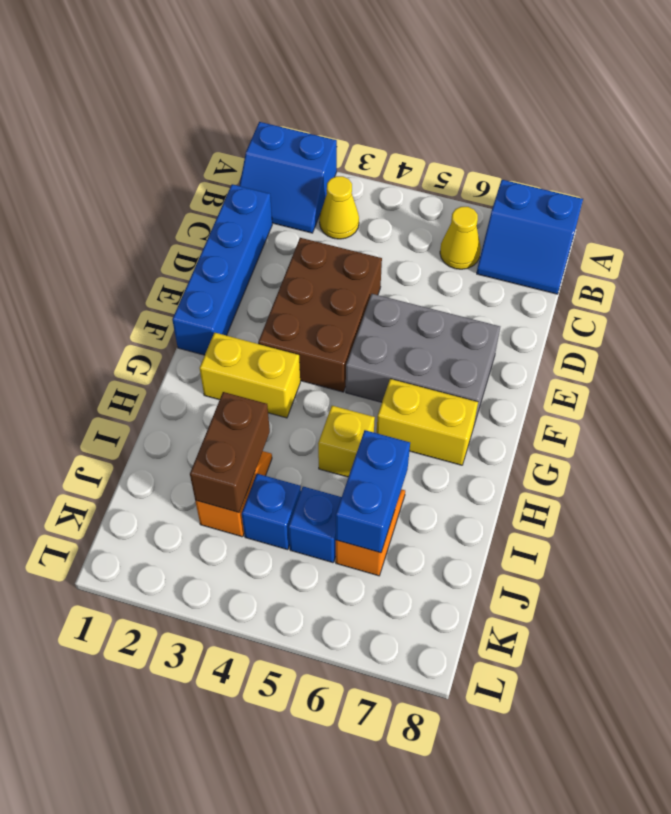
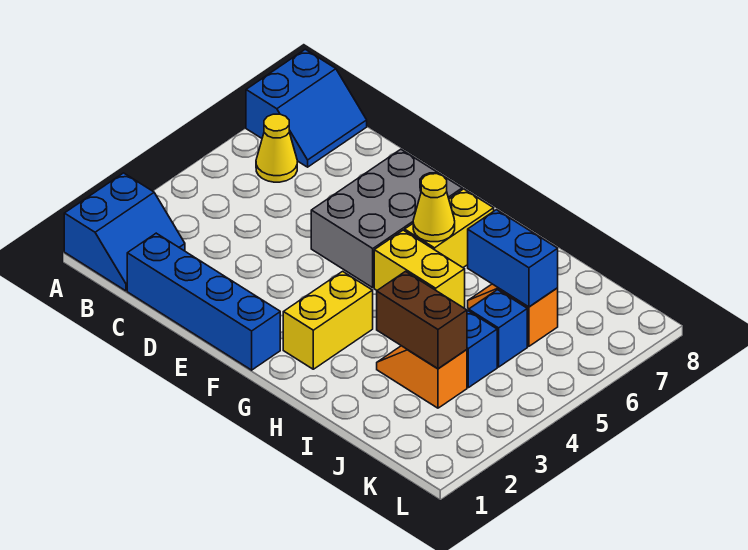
yellow 1x1 cone [319,176,359,239] -> yellow 1x1 cone moved to [413,174,455,242]
brown 2x3 brick [258,238,382,392] -> none
yellow 1x1 brick [318,406,375,477] -> yellow 1x2 brick [374,230,465,308]

